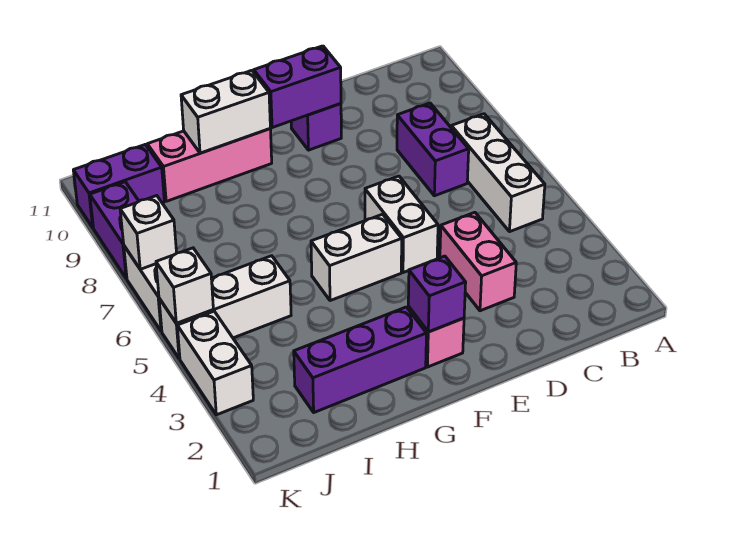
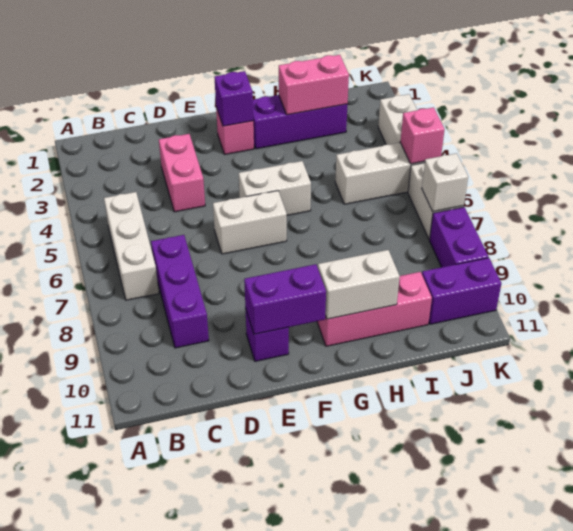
purple 1x2 brick [397,103,469,196] -> purple 1x3 brick [151,235,209,348]
white 1x2 brick [365,176,438,273] -> white 1x2 brick turned to [213,191,287,254]
none -> pink 1x2 brick [279,55,349,115]
white 1x1 brick [156,248,213,323] -> pink 1x1 brick [400,107,445,164]

